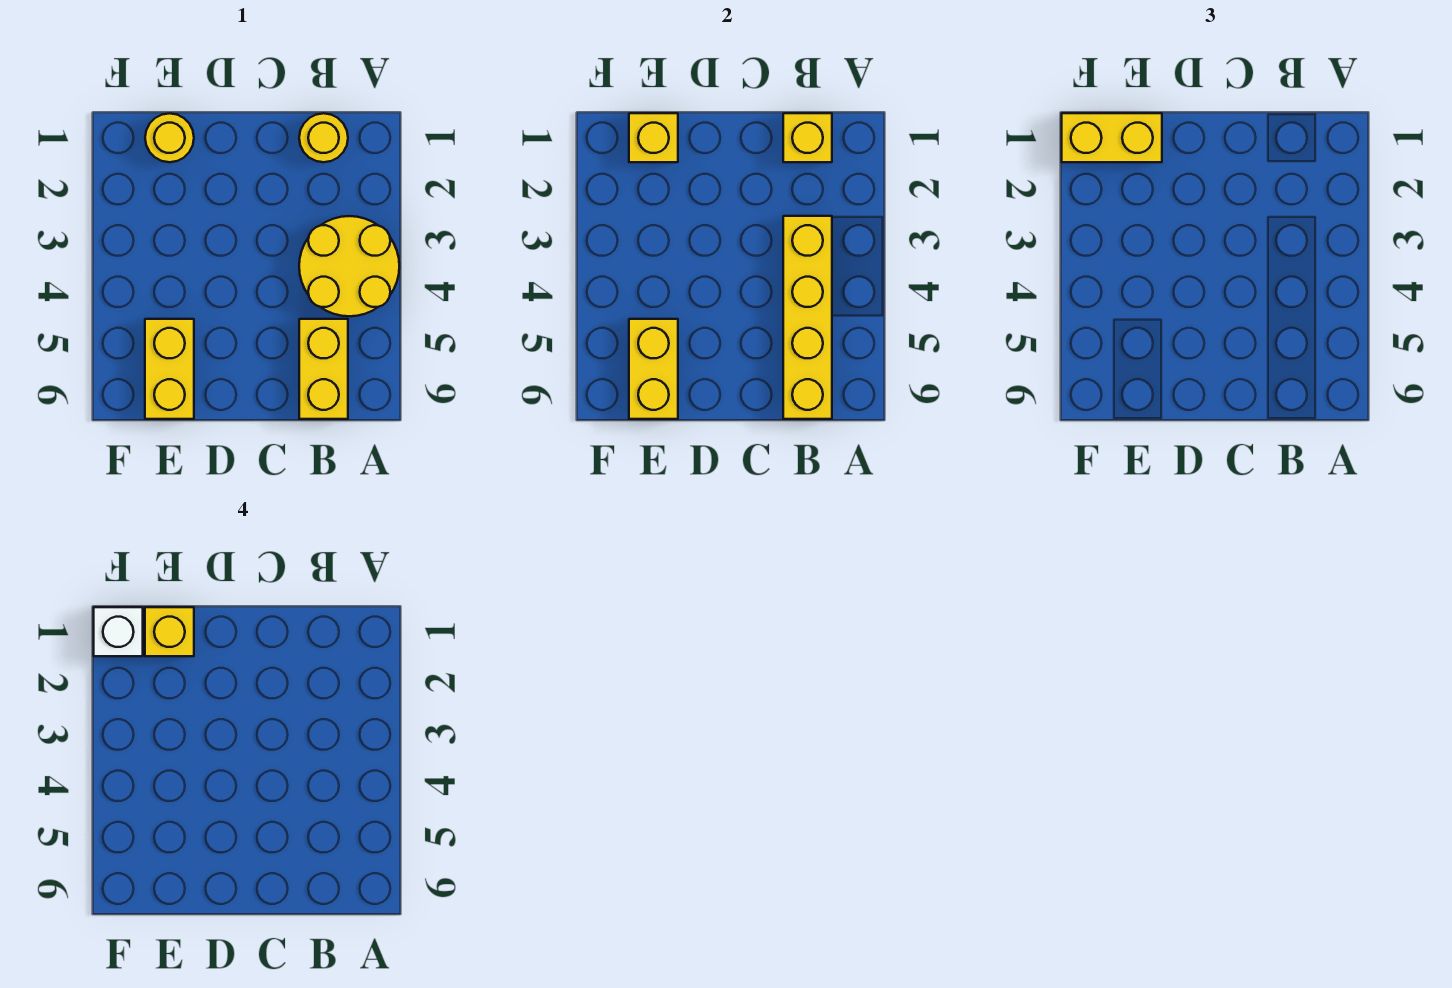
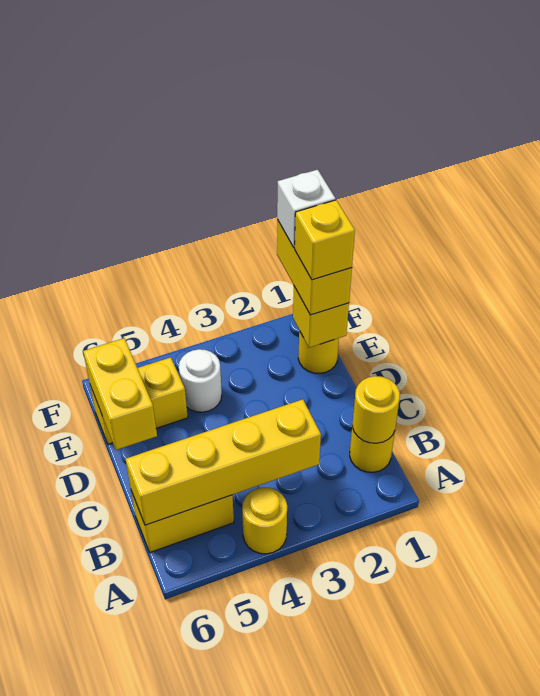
yellow 2x2 round brick [299,216,399,316] -> yellow 1x1 round brick [242,487,287,554]
yellow 1x1 brick [783,113,832,162] -> yellow 1x1 round brick [352,376,400,443]
none -> white 1x1 round brick [179,349,222,412]
yellow 1x2 brick [629,319,678,419] -> yellow 1x2 brick turned to [83,338,157,450]

